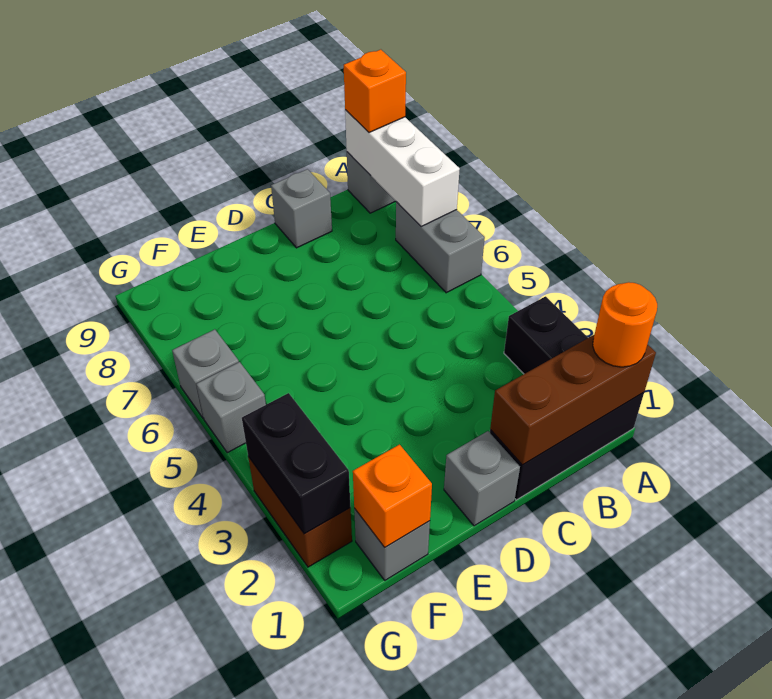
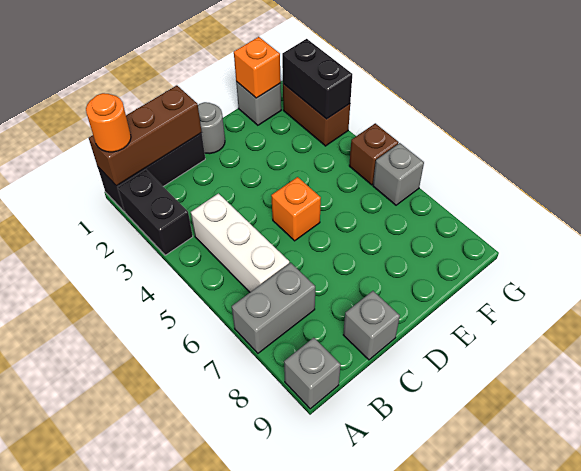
grey 1x2 brick [396,202,485,293] -> grey 1x2 brick turned to [232,263,315,353]
white 1x3 brick [345,110,460,227] -> white 1x3 brick moved to [191,193,289,292]
orange 1x1 brick [344,50,406,133] -> orange 1x1 brick moved to [271,177,321,241]
grey 1x1 brick [444,431,520,526] -> grey 1x1 round brick [198,102,225,154]
grey 1x1 brick [196,362,266,453] -> brown 1x1 brick [349,123,399,185]

